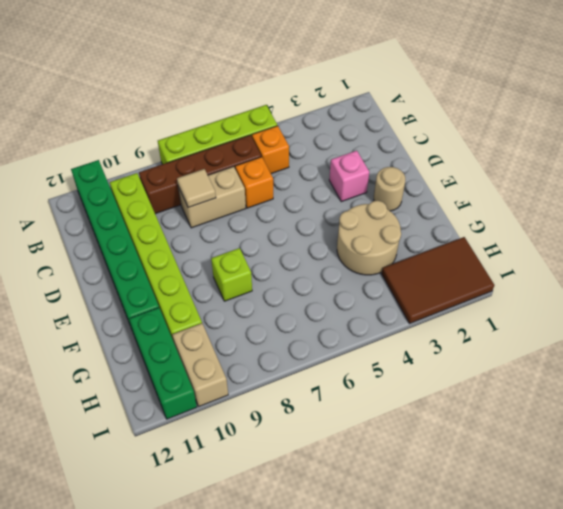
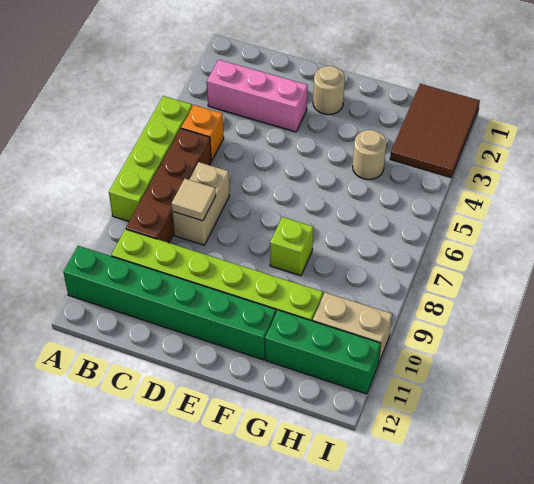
orange 1x1 brick [235,157,273,208] -> none
pink 1x1 brick [329,151,369,202] -> pink 1x3 brick [207,60,308,132]
tan 2x2 round brick [337,201,401,275] -> tan 1x1 round brick [353,130,387,180]

